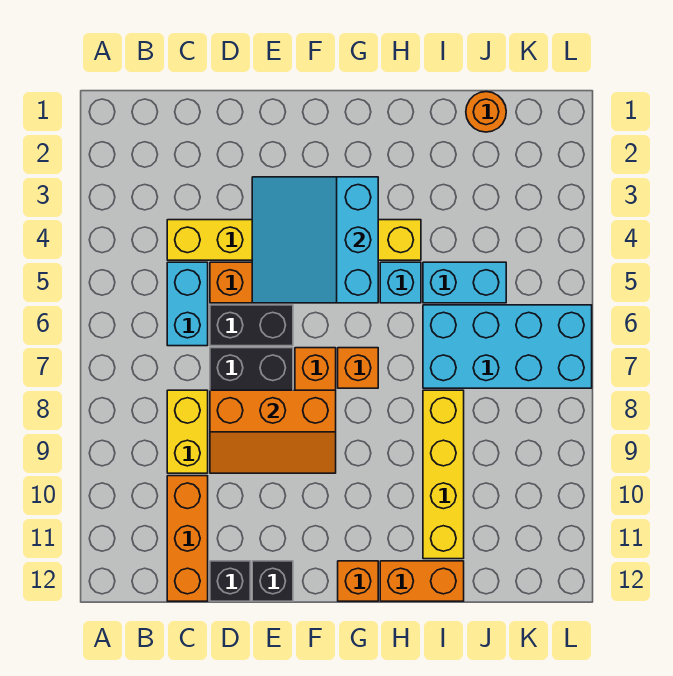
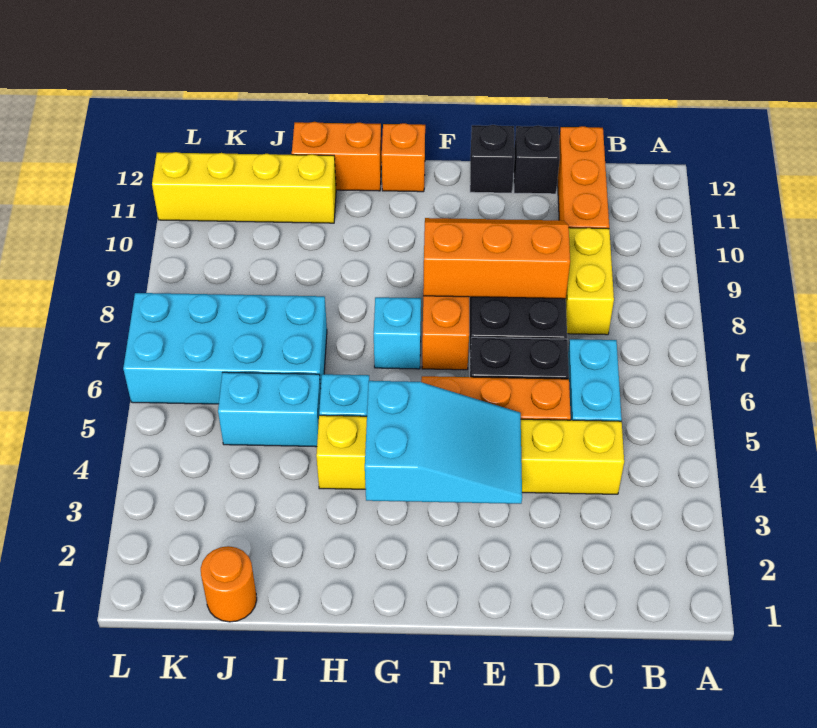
cyan 3x3 slope [252,177,378,303] -> cyan 2x3 slope [365,381,522,504]
orange 1x1 brick [338,348,378,388] -> cyan 1x1 brick [374,297,421,369]
yellow 1x4 brick [423,390,464,559] -> yellow 1x4 brick turned to [152,152,336,223]

